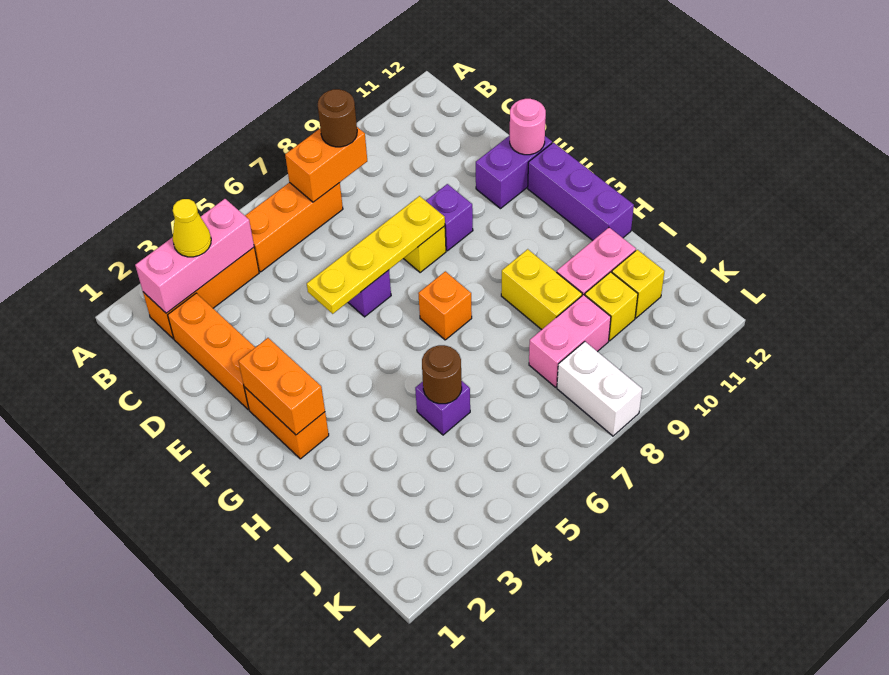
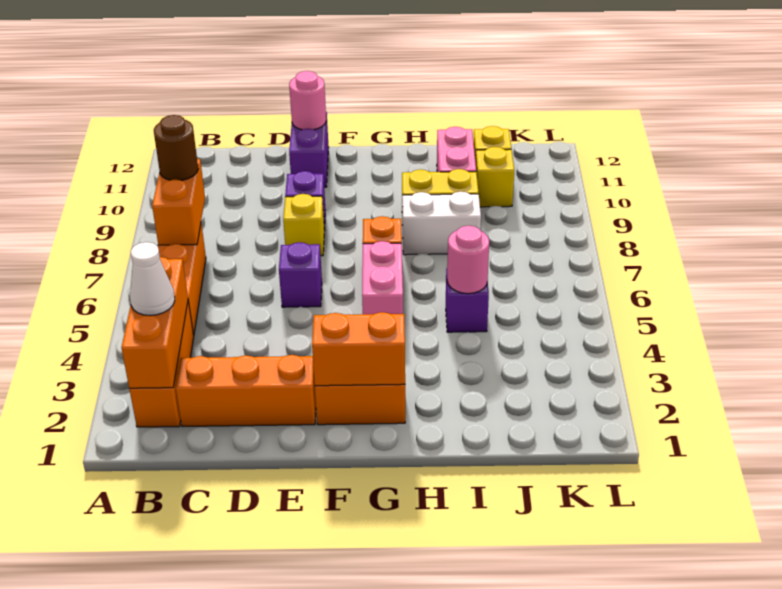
pink 1x3 brick [135,199,254,313] -> orange 1x3 brick [121,257,188,388]
yellow 1x1 cone [173,199,211,257] -> white 1x1 cone [130,242,175,316]
yellow 1x4 plate [307,196,445,314] -> none
purple 1x3 brick [528,142,634,240] -> none
brown 1x1 round brick [422,345,462,404] -> pink 1x1 round brick [447,226,489,294]
pink 1x2 brick [529,295,611,387] -> pink 1x2 brick moved to [362,241,403,314]
white 1x2 brick [557,342,642,436] -> white 1x2 brick moved to [402,192,481,255]

